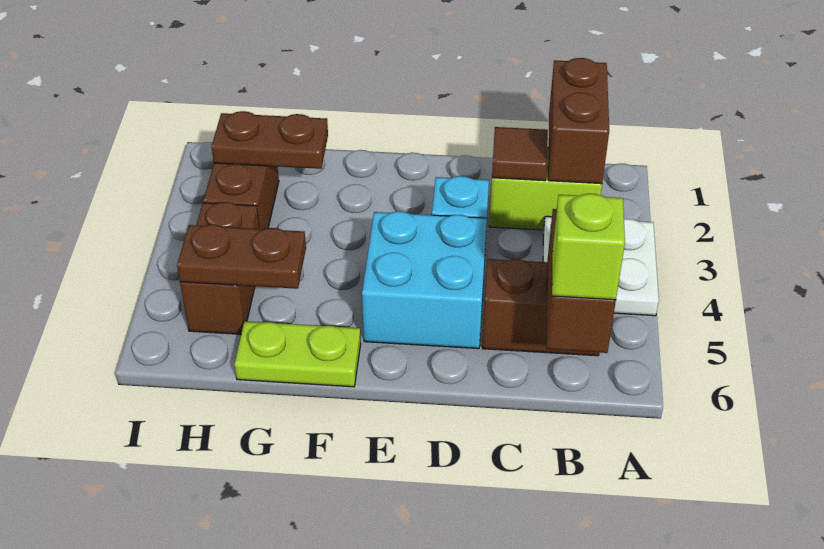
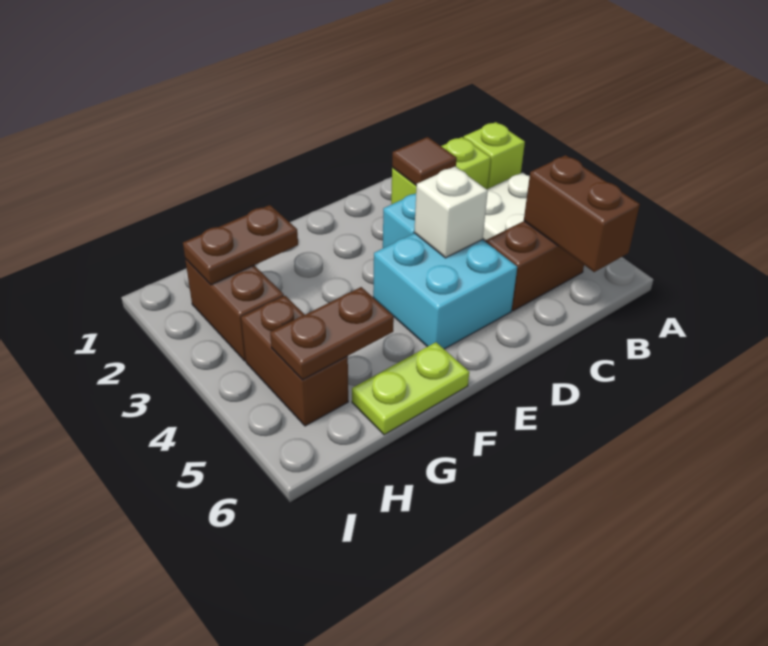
brown 1x2 brick [548,58,609,184] -> none
lime 1x1 brick [552,194,625,300] -> lime 1x1 brick moved to [464,122,525,189]
none -> white 1x1 brick [414,167,488,258]

